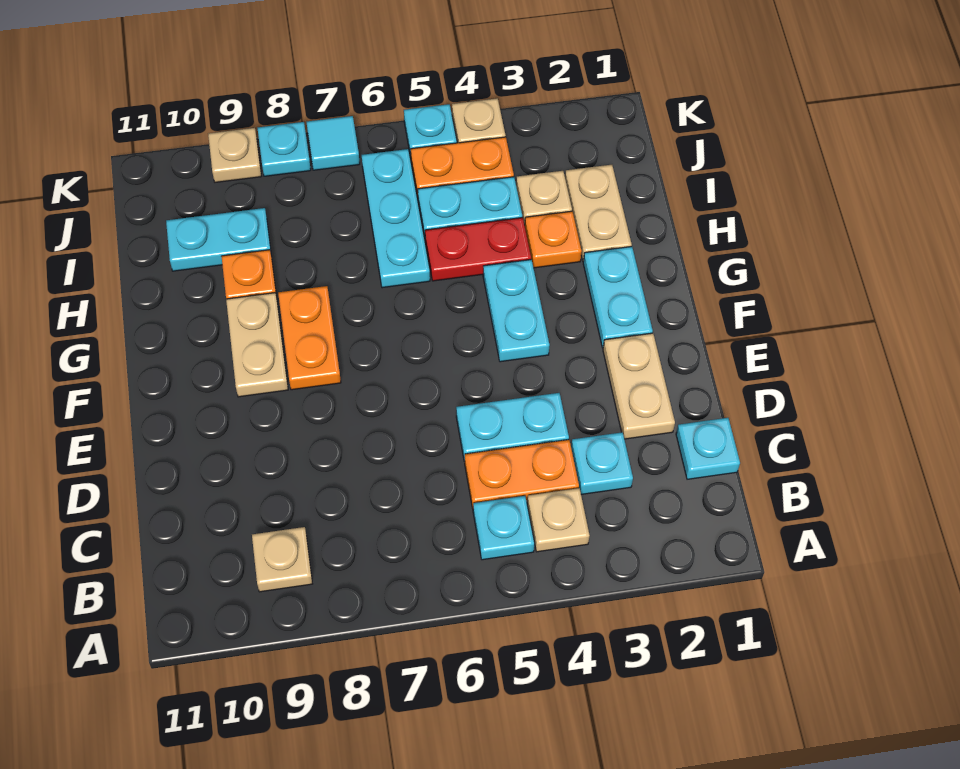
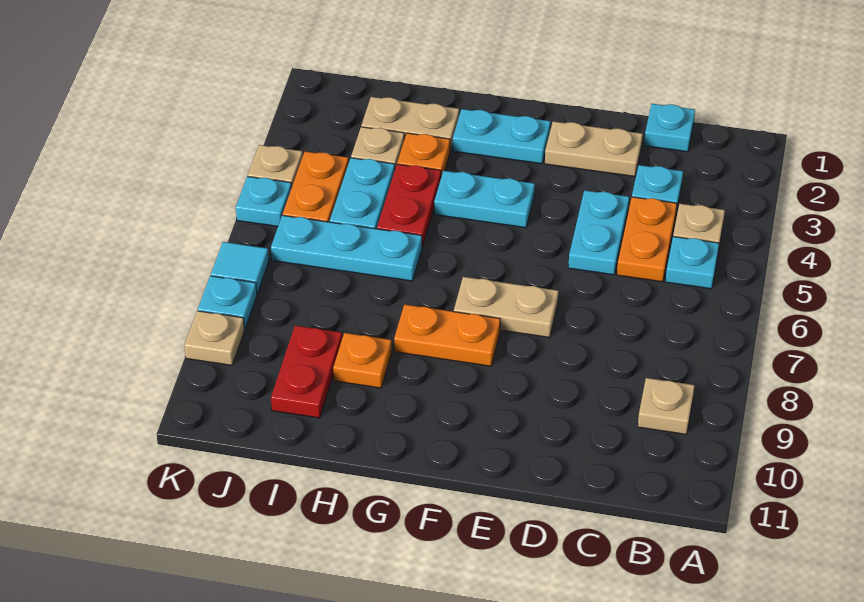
tan 1x2 plate [226,293,288,397] -> tan 1x2 plate moved to [454,277,558,338]
cyan 1x2 plate [166,208,271,271] -> red 1x2 plate [271,325,342,418]

